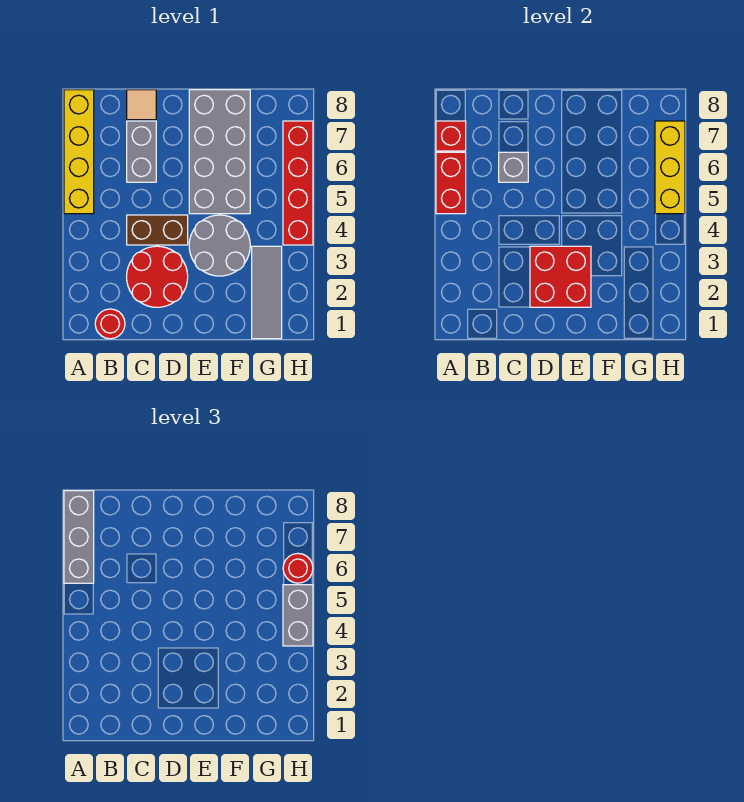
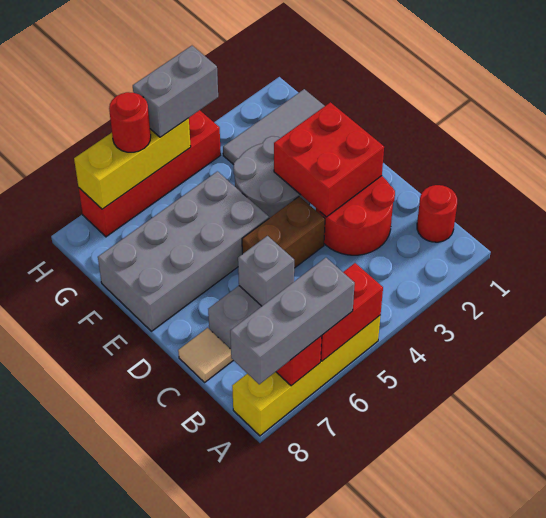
brown 1x2 brick [127,215,188,245] -> brown 1x2 brick turned to [242,196,325,268]

